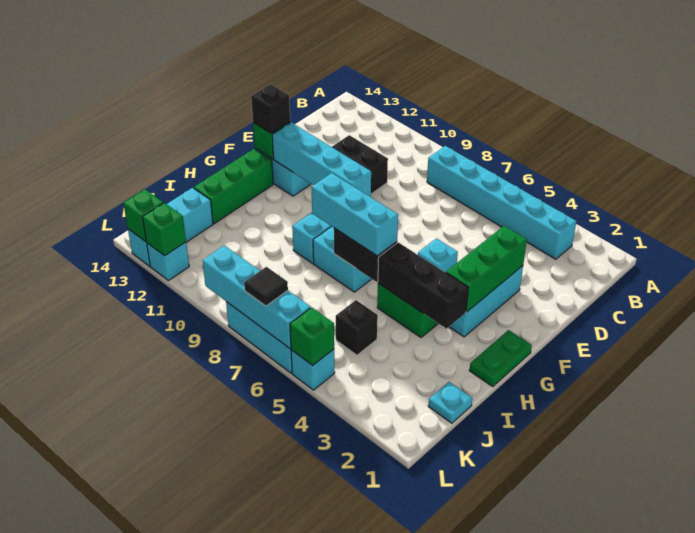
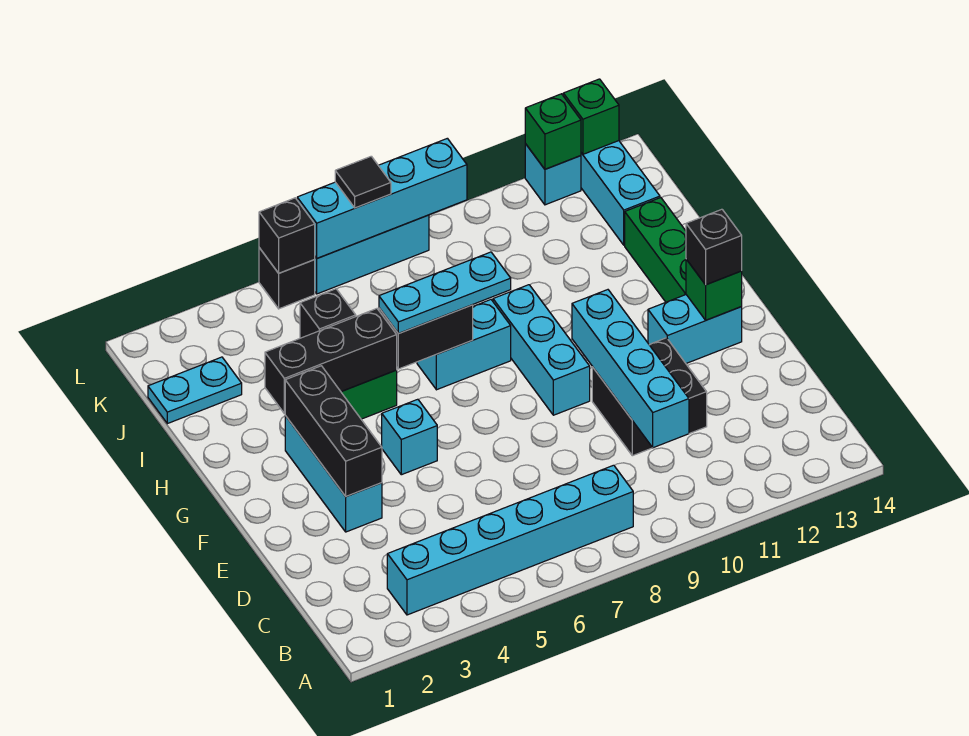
green 1x3 brick [446,226,527,312] -> black 1x3 brick [285,366,382,496]
cyan 1x4 brick [272,123,371,197] -> cyan 1x4 brick turned to [572,290,689,448]
green 1x2 plate [469,330,532,387] -> none
cyan 1x3 brick [312,173,398,256] -> cyan 1x3 plate [379,252,511,334]
cyan 1x1 plate [428,382,472,423] -> cyan 1x2 plate [148,357,242,424]
cyan 1x1 brick [291,349,335,390] -> black 1x1 brick [259,248,315,309]
green 1x1 brick [290,307,334,365] -> black 1x1 brick [259,198,315,273]

